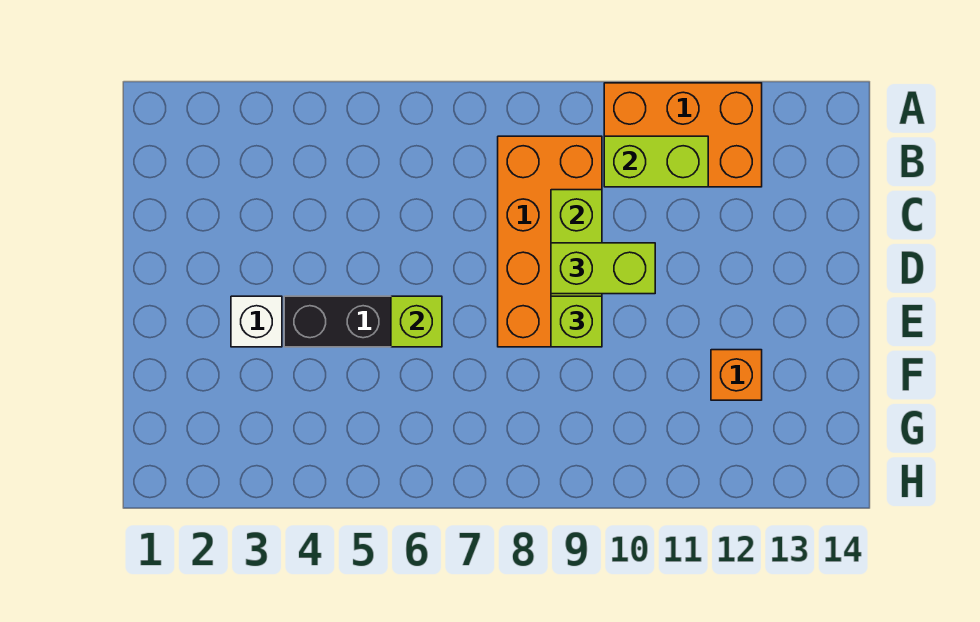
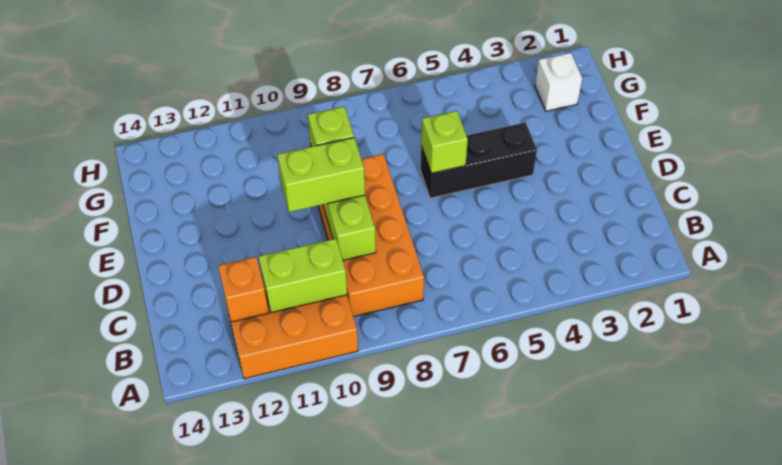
white 1x1 brick [231,296,282,347] -> white 1x1 brick moved to [535,53,582,111]
orange 1x1 brick [711,350,762,400] -> orange 1x1 brick moved to [218,257,269,322]

